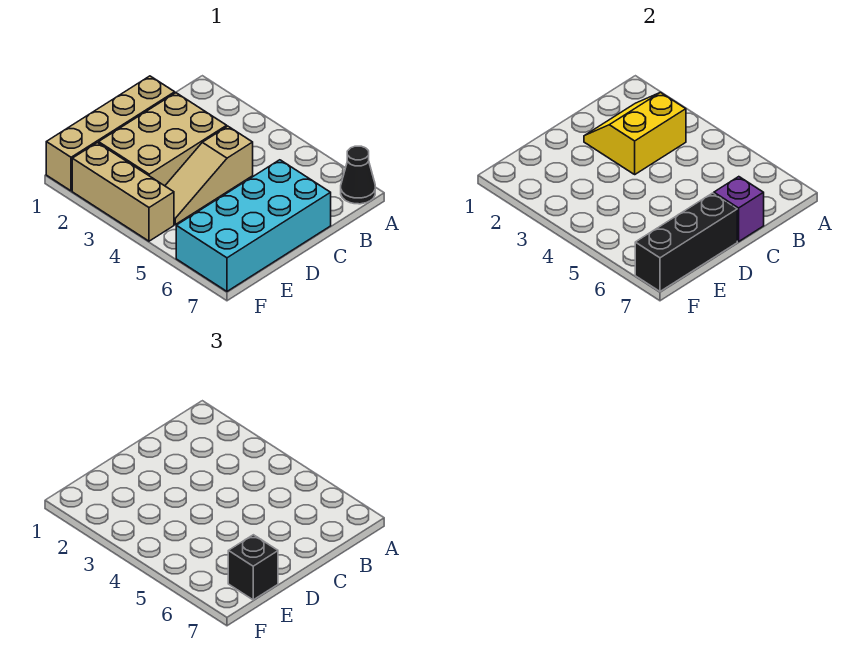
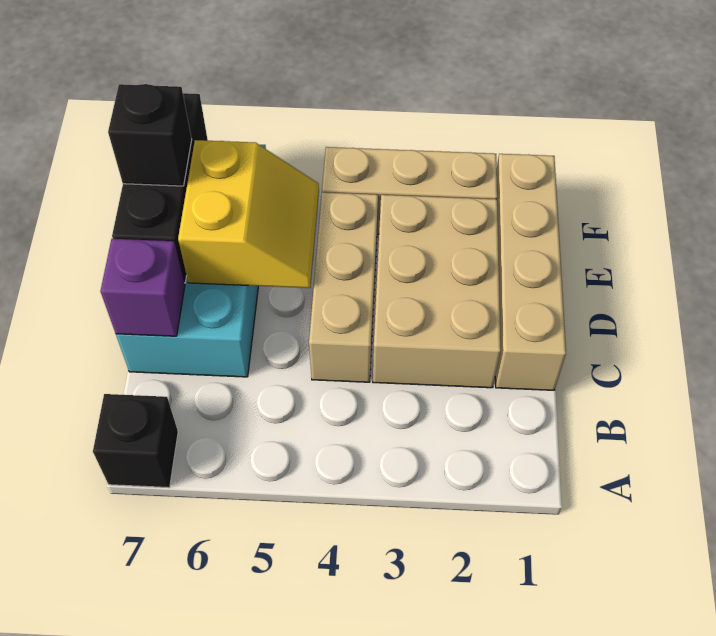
black 1x1 cone [341,146,375,204] -> black 1x1 brick [93,394,178,488]
yellow 2x2 slope [584,92,686,174] -> yellow 2x2 slope moved to [178,140,319,288]
tan 1x3 slope [165,126,253,224] -> tan 1x3 brick [309,192,378,382]

